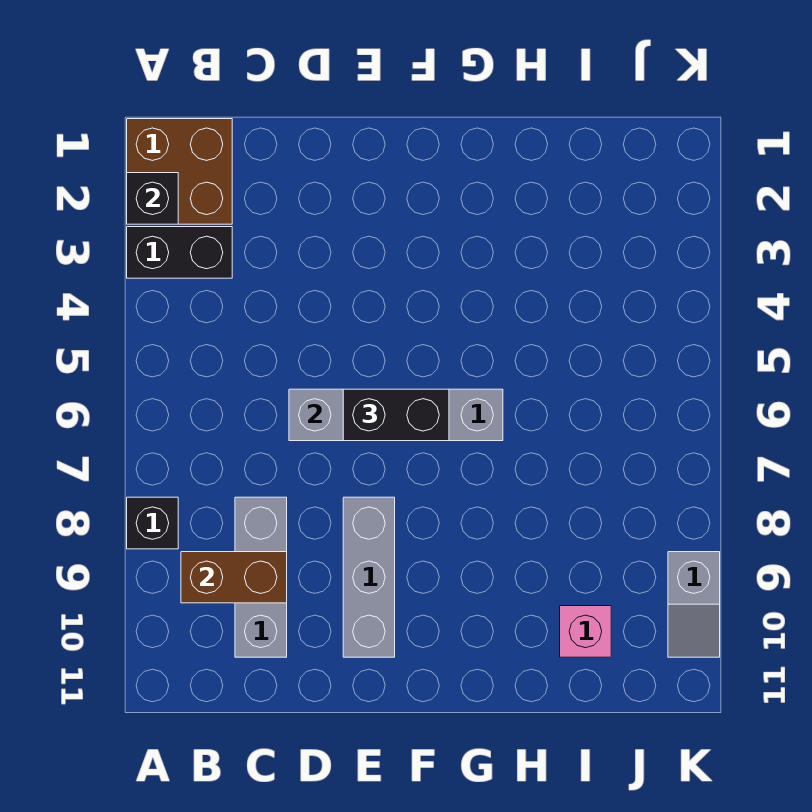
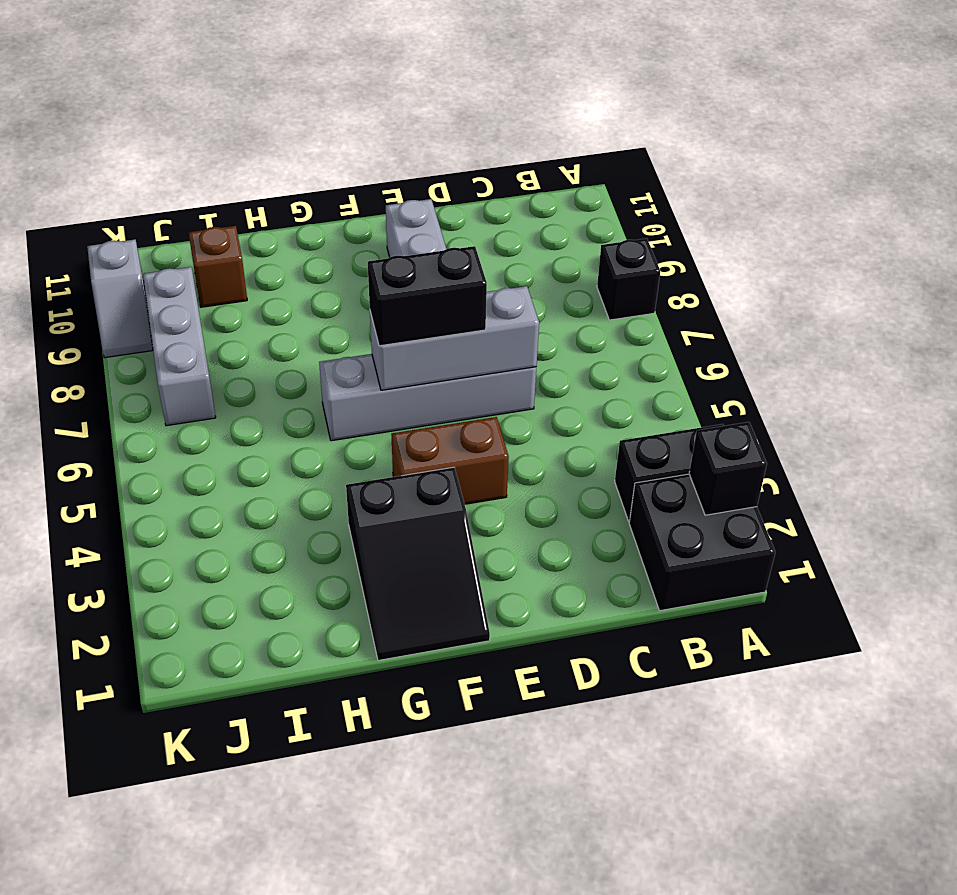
brown 2x2 brick [127,119,232,224] -> black 2x2 brick [629,474,775,611]
brown 1x2 brick [181,552,287,603] -> brown 1x2 brick moved to [391,417,509,504]
grey 1x3 brick [235,497,287,657] -> grey 1x3 brick moved to [143,267,216,426]
none -> black 2x3 slope [346,467,490,660]
pink 1x1 brick [560,606,611,657] -> brown 1x1 brick [189,226,247,307]
grey 1x2 slope [668,552,720,657] -> grey 1x2 slope turned to [87,240,153,358]

